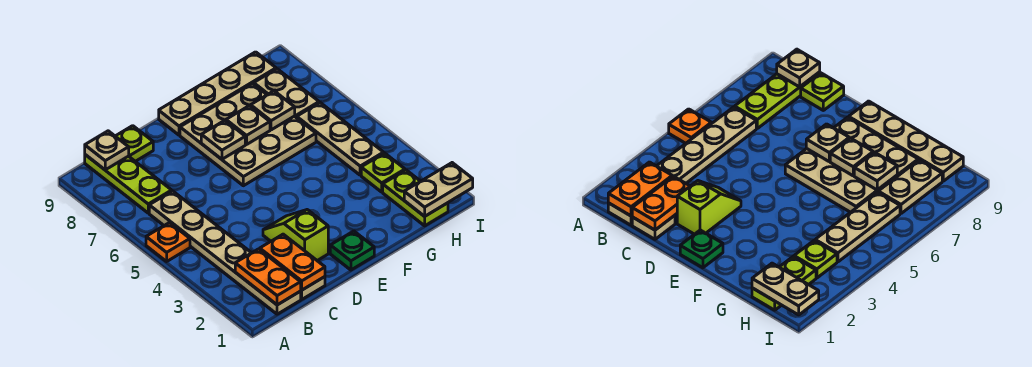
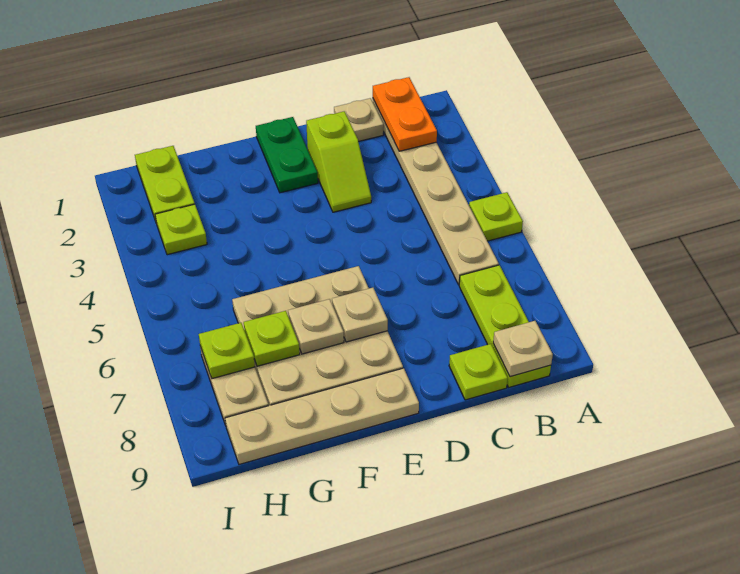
orange 1x1 plate [146,223,190,261] -> lime 1x1 plate [469,192,523,241]
orange 1x2 plate [260,234,325,290] -> none
green 1x1 plate [330,231,374,270] -> green 1x2 plate [256,117,318,193]
tan 1x1 plate [251,91,295,130] -> lime 1x1 plate [244,311,300,366]
tan 1x2 plate [404,163,473,216] -> none
tan 1x3 plate [297,103,384,175] -> none
none -> lime 1x1 plate [199,323,255,379]

